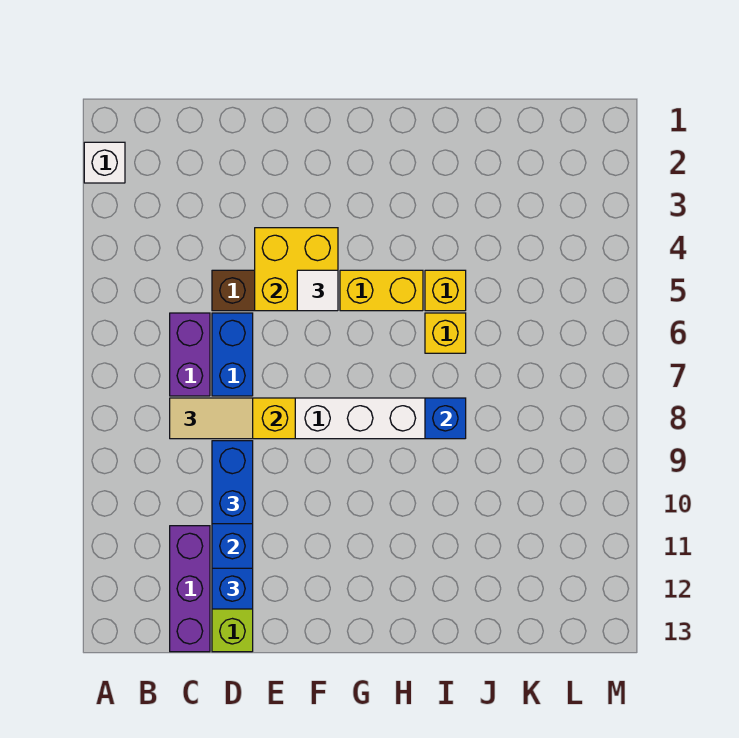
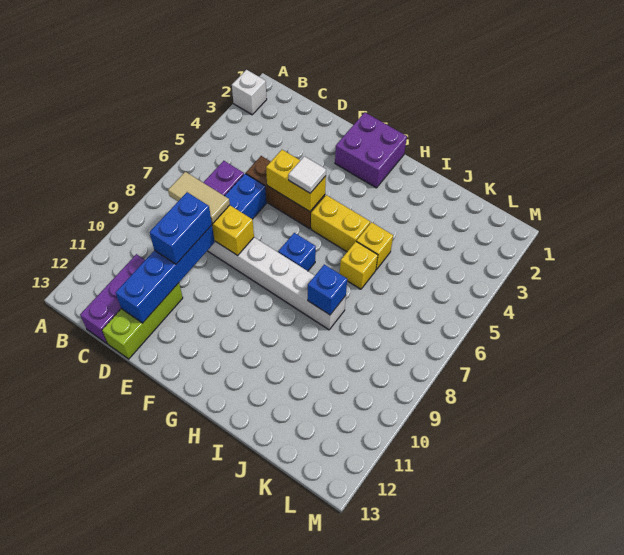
blue 1x1 brick [212,568,253,609] -> blue 1x1 brick moved to [278,233,316,271]
yellow 2x2 brick [255,228,338,311] -> yellow 1x2 brick [266,150,326,212]
none -> purple 2x2 brick [335,113,407,188]

